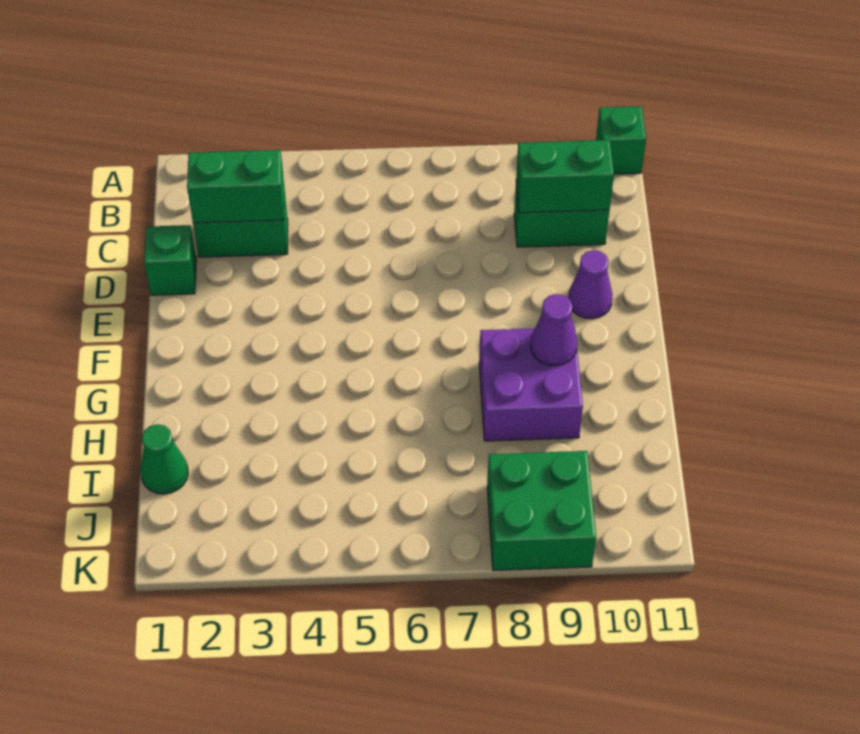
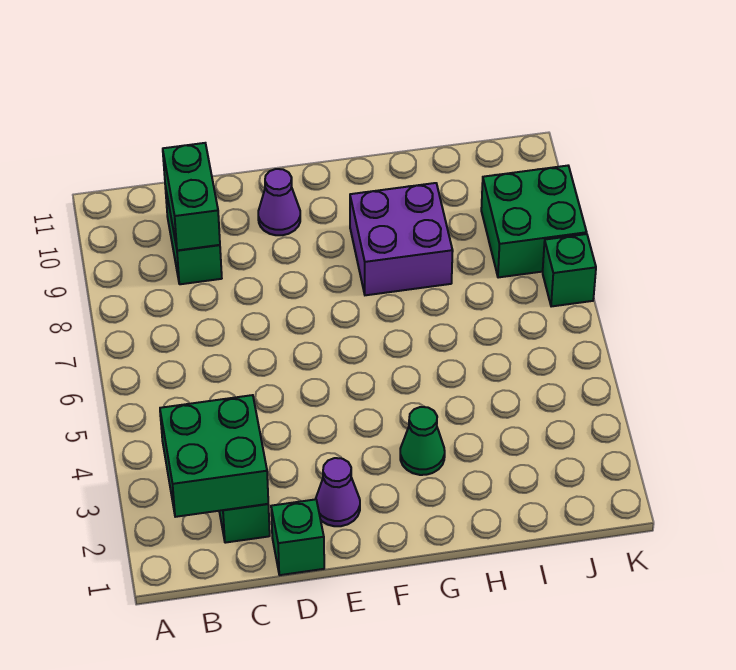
green 1x1 brick [596,106,646,174] -> green 1x1 brick moved to [543,234,596,307]
green 1x2 brick [187,150,284,223] -> green 2x2 brick [160,395,268,517]
purple 1x1 cone [531,294,577,366] -> purple 1x1 cone moved to [316,458,360,526]
green 1x1 cone [140,424,188,494] -> green 1x1 cone moved to [400,407,445,475]

